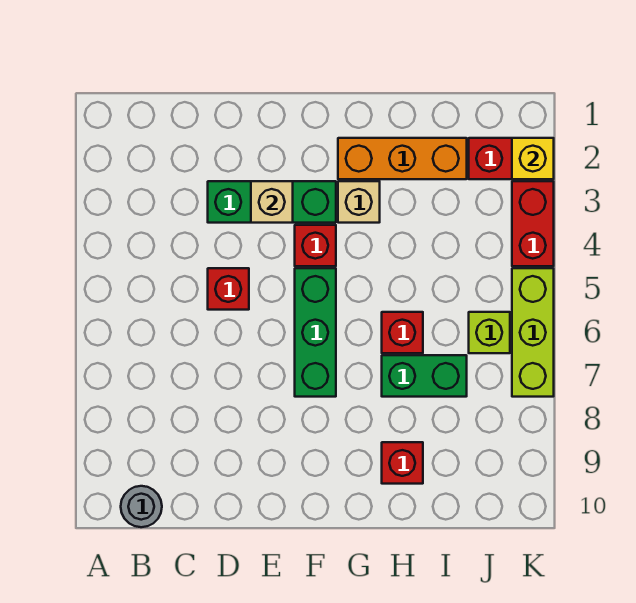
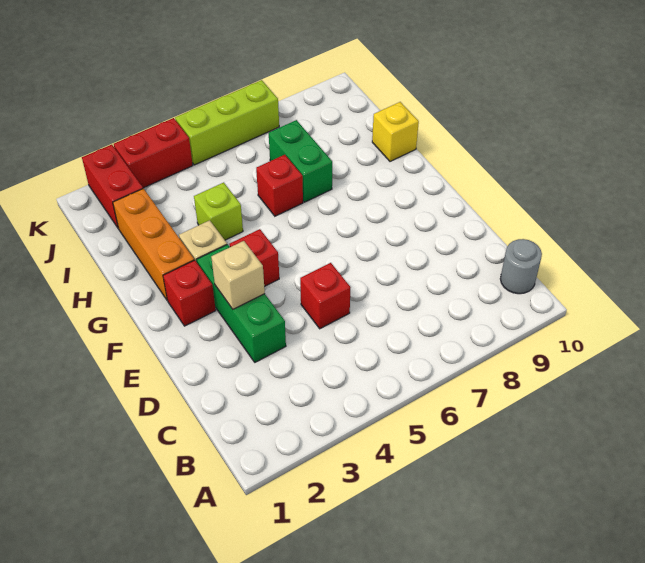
green 1x3 brick [295,268,336,397] -> none
red 1x1 brick [382,442,423,484] -> red 1x1 brick moved to [163,260,216,326]
lime 1x1 brick [469,312,510,353] -> lime 1x1 brick moved to [194,183,243,240]
yellow 1x1 brick [512,138,554,179] -> yellow 1x1 brick moved to [372,102,419,161]

